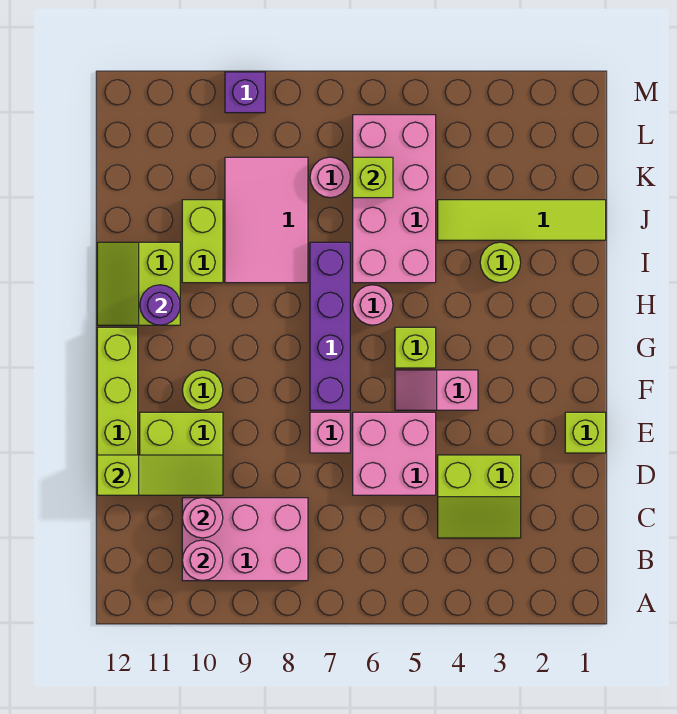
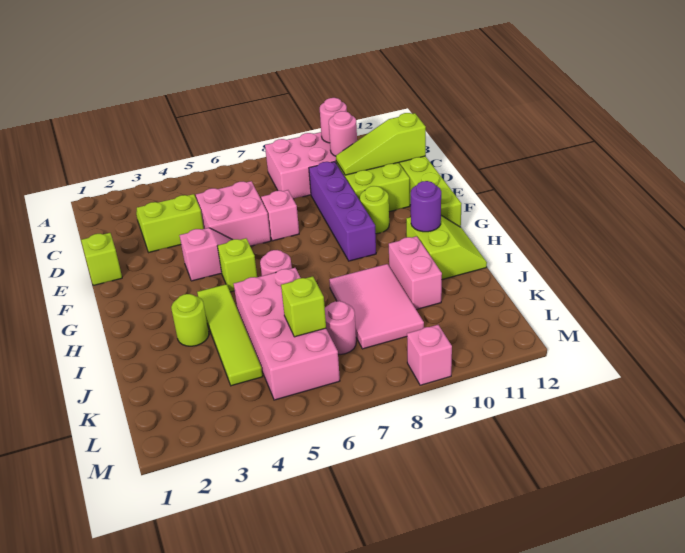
purple 1x4 brick [310,242,350,410] -> purple 1x4 brick moved to [309,162,376,261]
lime 1x2 brick [182,200,223,283] -> pink 1x2 brick [389,236,442,310]
lime 1x4 tile [438,200,606,240] -> lime 1x4 tile turned to [197,284,263,386]
purple 1x1 brick [225,72,265,113] -> pink 1x1 brick [407,325,452,385]

